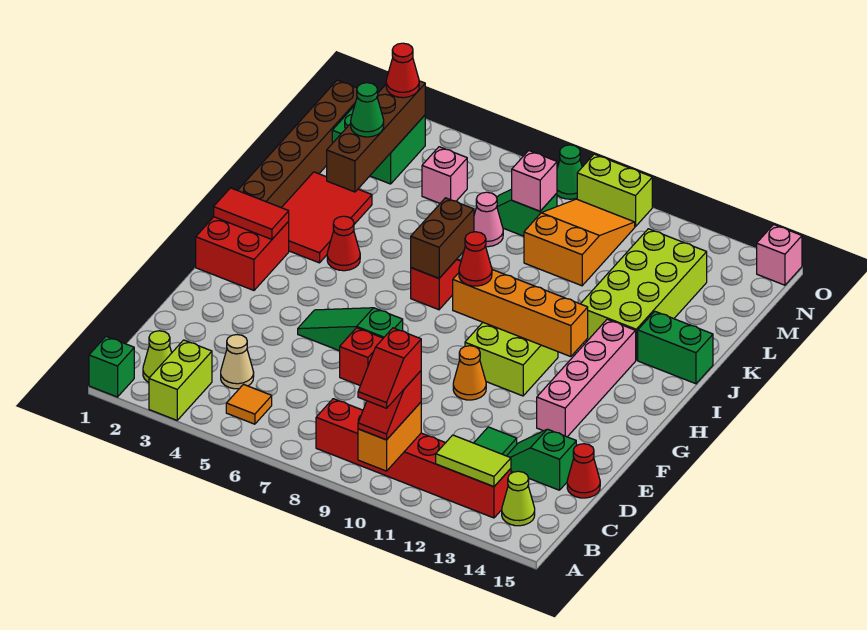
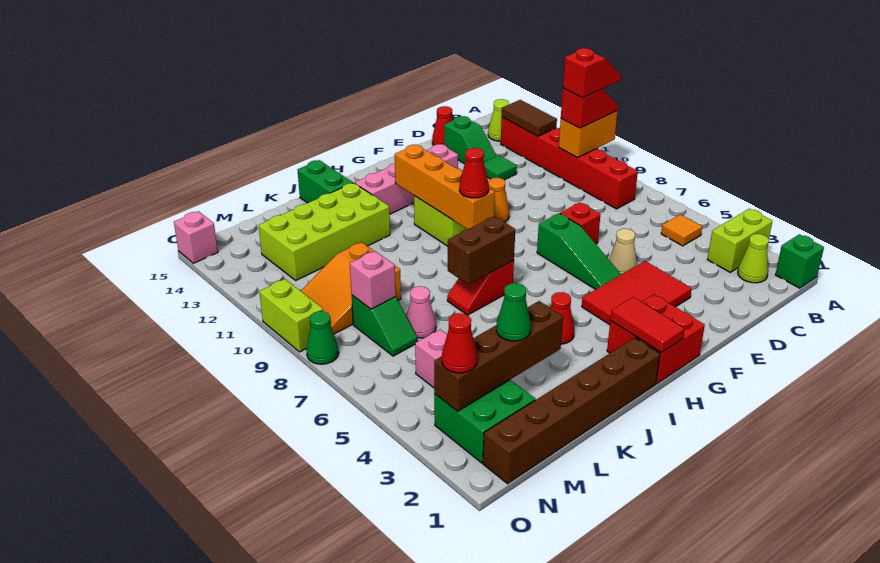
lime 1x2 tile [436,435,511,487] -> brown 1x2 tile [502,100,557,136]
tan 1x1 cone [221,335,254,389] -> tan 1x1 cone moved to [609,229,637,274]
red 2x3 tile [281,172,372,263] -> red 2x3 tile moved to [582,261,692,325]

